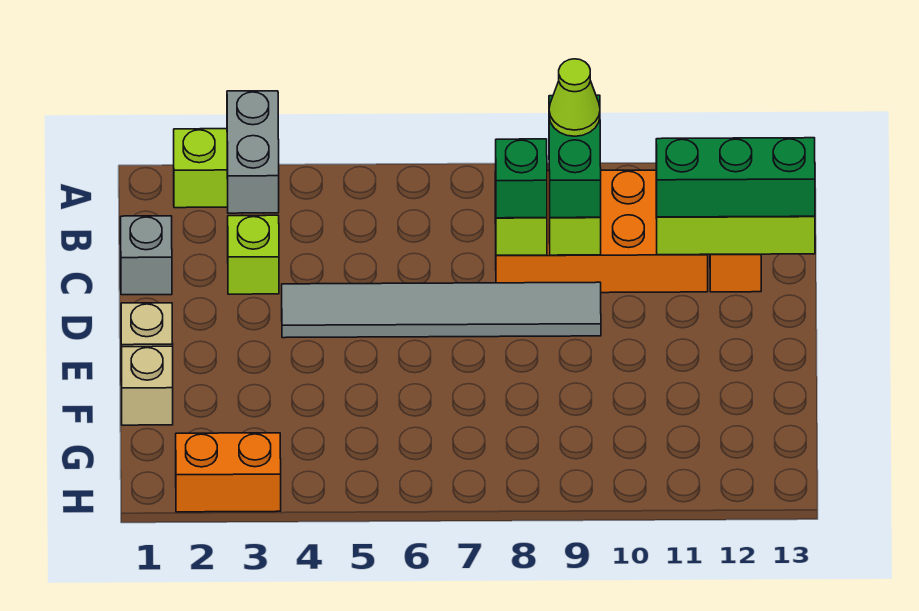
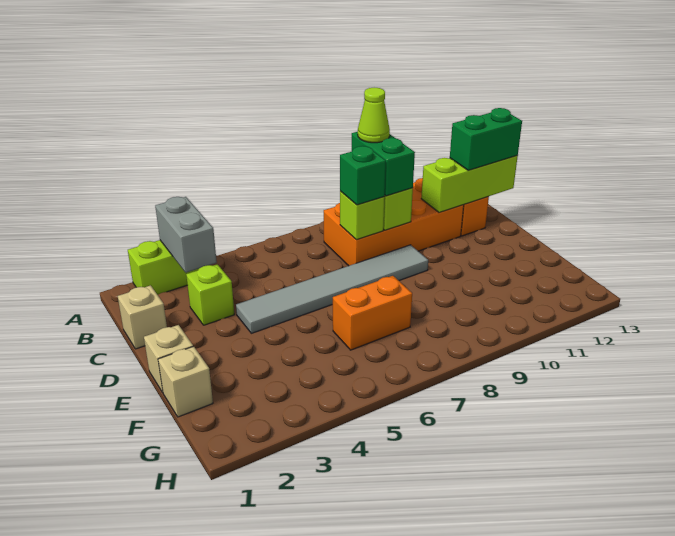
grey 1x1 brick [121,216,172,295] -> tan 1x1 brick [118,285,167,349]
green 1x3 brick [656,138,815,217] -> green 1x2 brick [450,108,522,170]
orange 1x2 brick [176,433,281,512] -> orange 1x2 brick moved to [333,276,412,350]

